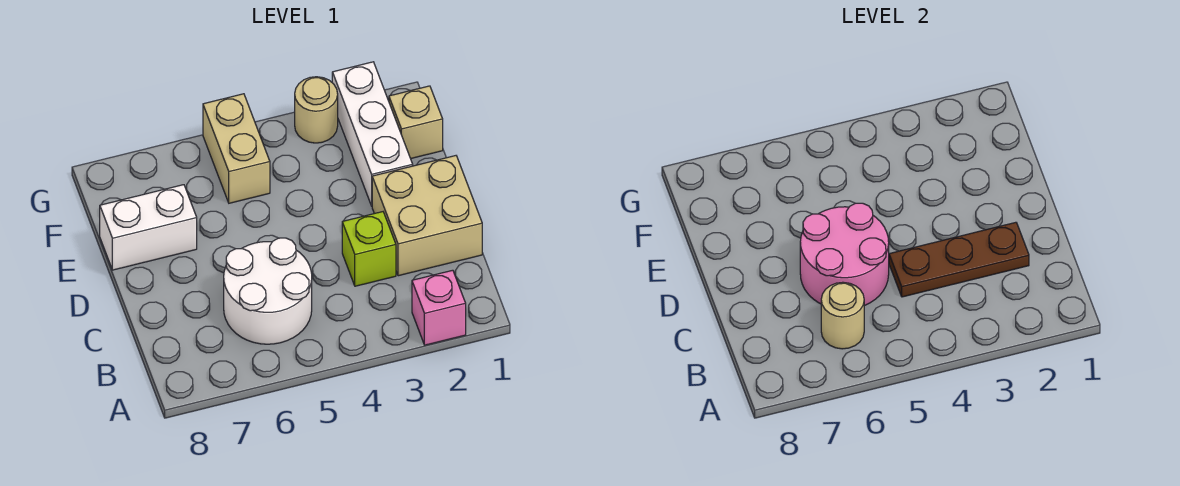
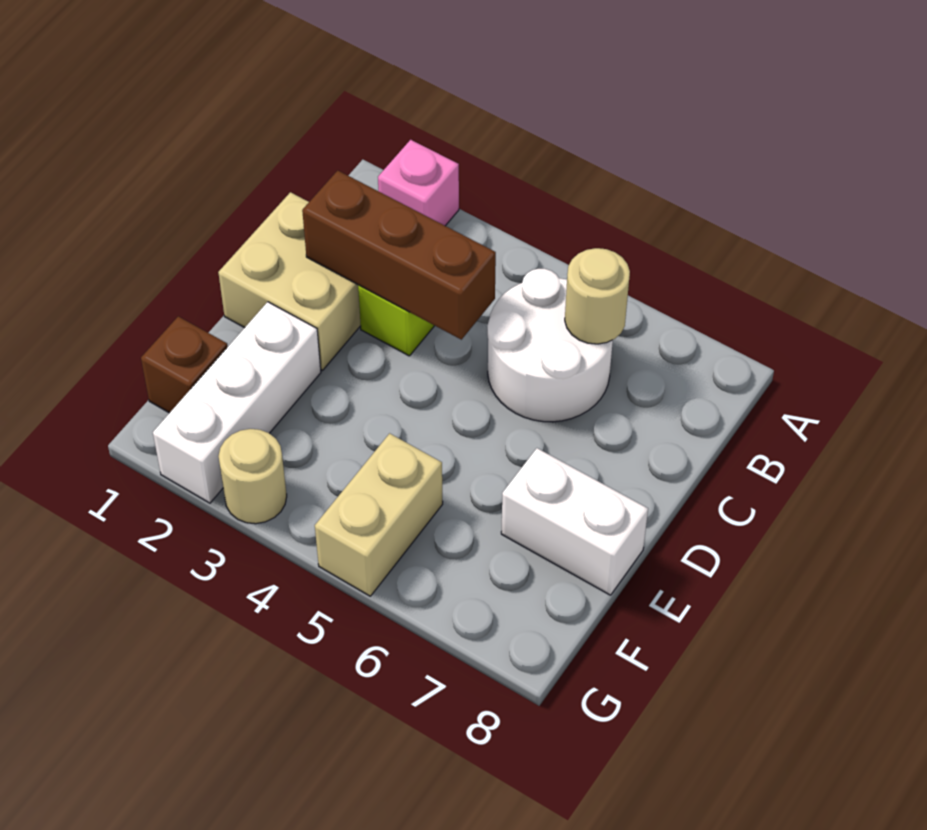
brown 1x3 plate [889,222,1029,297] -> brown 1x3 brick [302,171,496,340]
pink 2x2 round brick [800,203,889,306] -> none
tan 1x1 brick [389,86,443,159] -> brown 1x1 brick [141,316,228,413]

